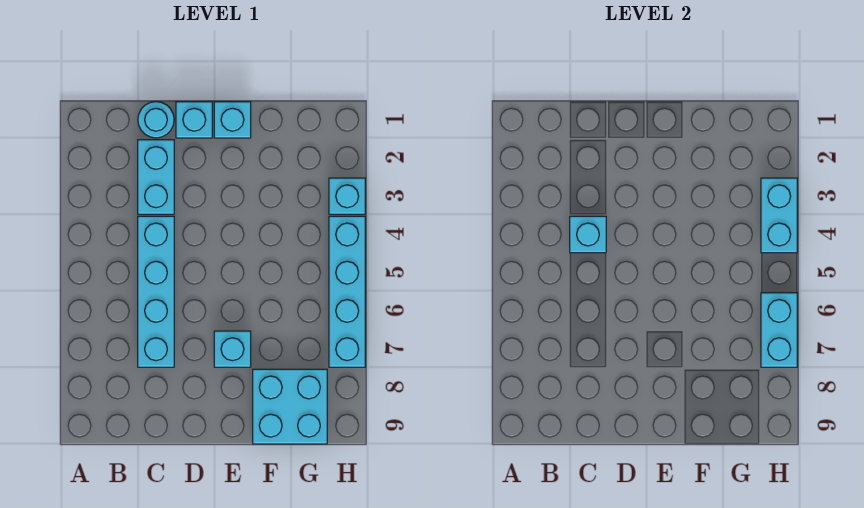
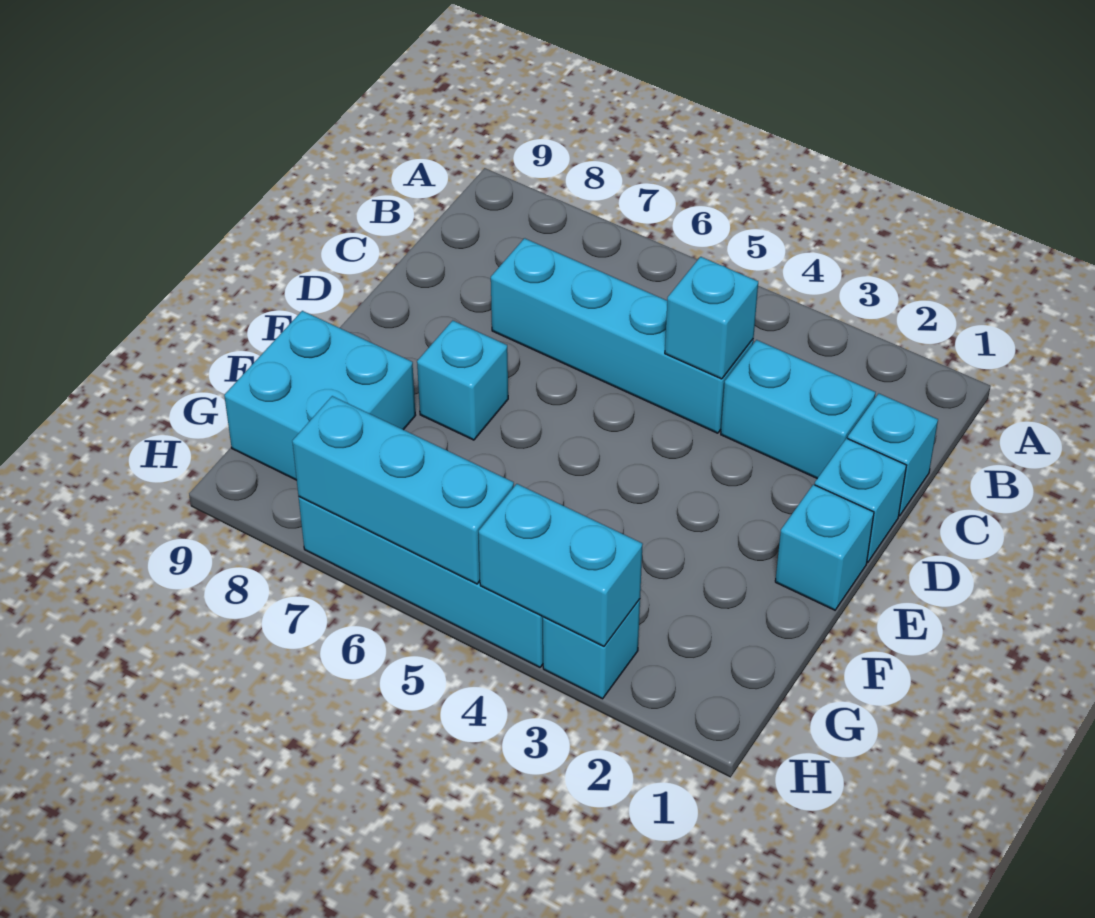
cyan 1x1 round brick [138,102,174,138] -> cyan 1x1 brick [848,393,938,516]
cyan 1x2 brick [761,293,797,367] -> cyan 1x3 brick [292,396,514,584]

